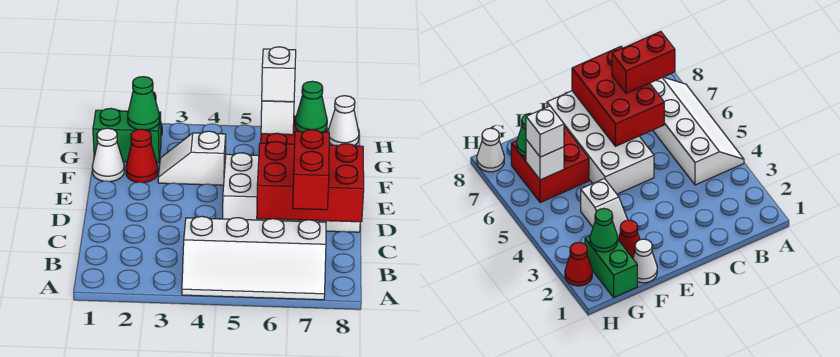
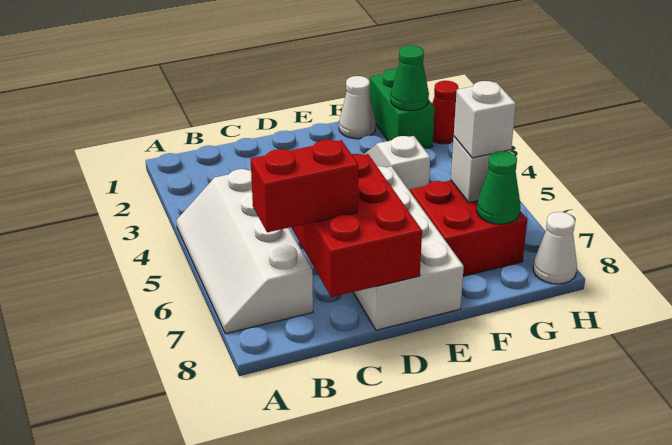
red 1x1 cone [126,129,158,183] -> none

